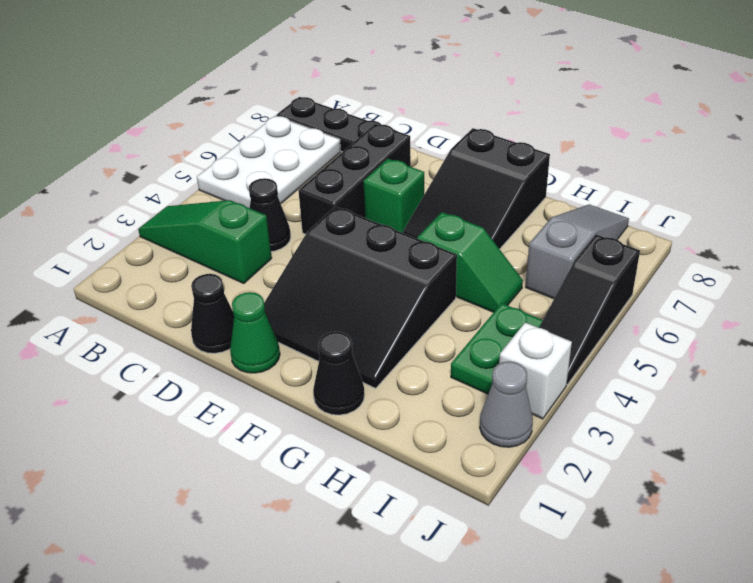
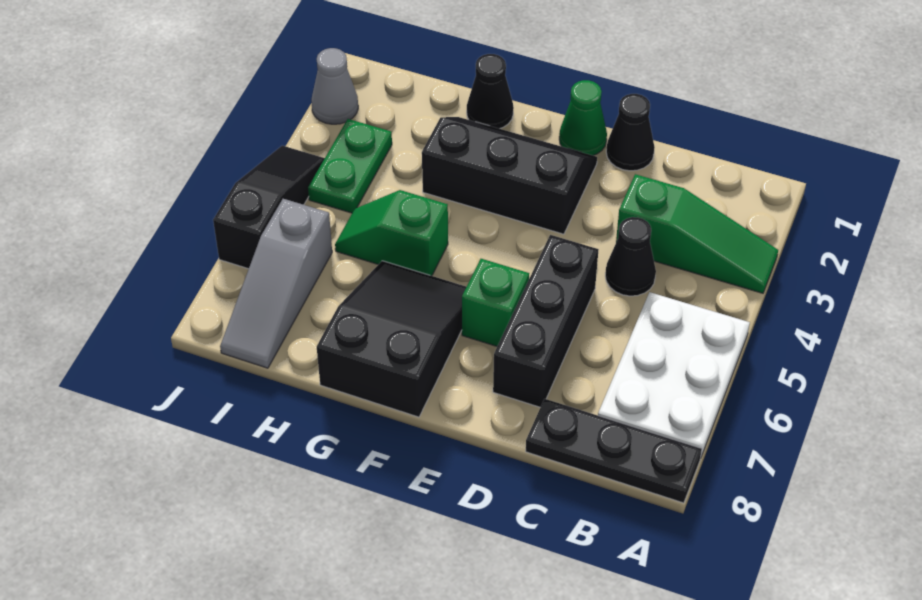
black 3x3 slope [264,206,457,388] -> black 2x3 slope [422,117,597,234]
white 1x1 brick [499,322,572,419] -> none

